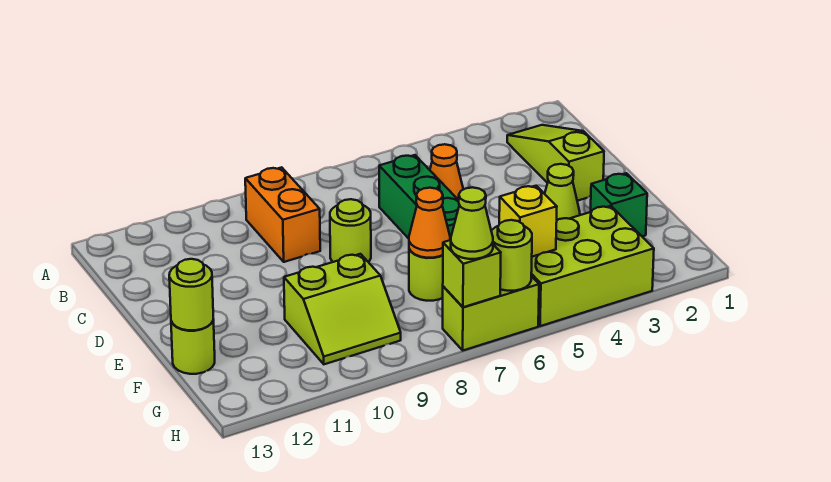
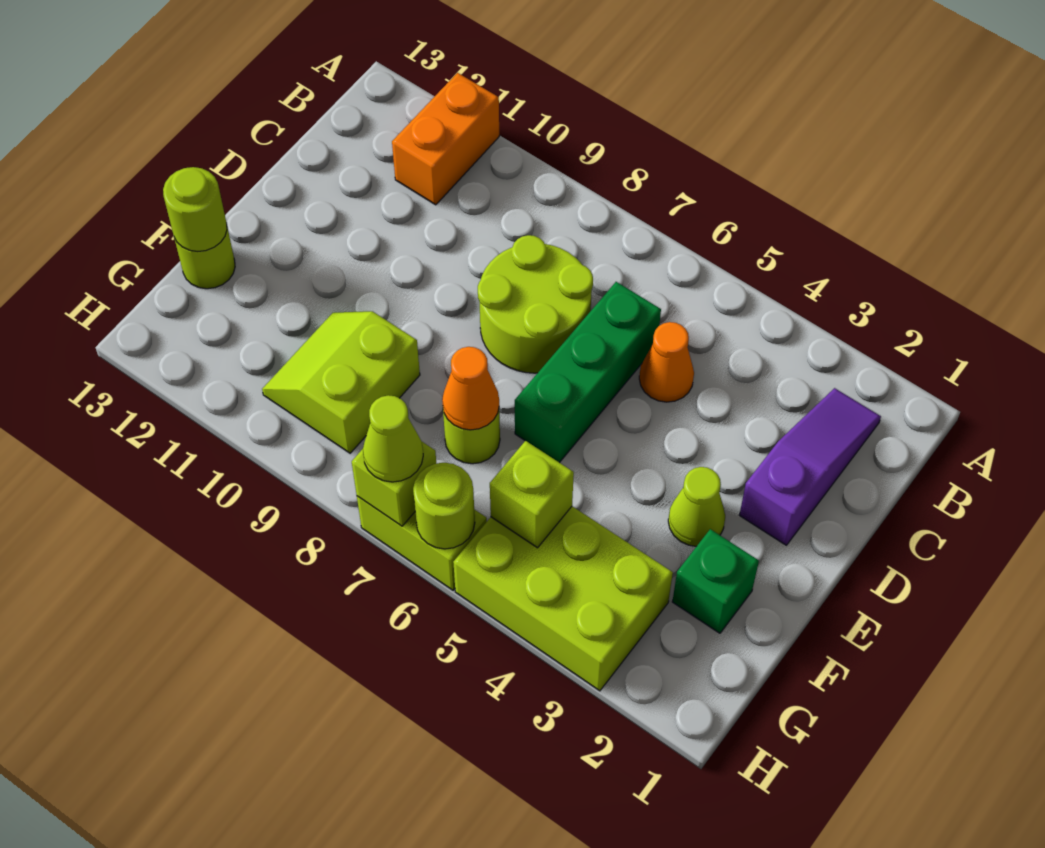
lime 1x3 slope [507,125,604,201] -> purple 1x3 slope [740,388,881,545]
orange 1x2 brick [245,167,320,262] -> orange 1x2 brick moved to [392,73,499,205]
lime 1x1 round brick [330,199,371,262] -> lime 2x2 round brick [478,235,593,373]
lime 2x2 slope [284,254,401,364] -> lime 2x2 slope turned to [262,311,420,453]
yellow 1x1 brick [499,186,557,257] -> lime 1x1 brick [490,441,574,548]

